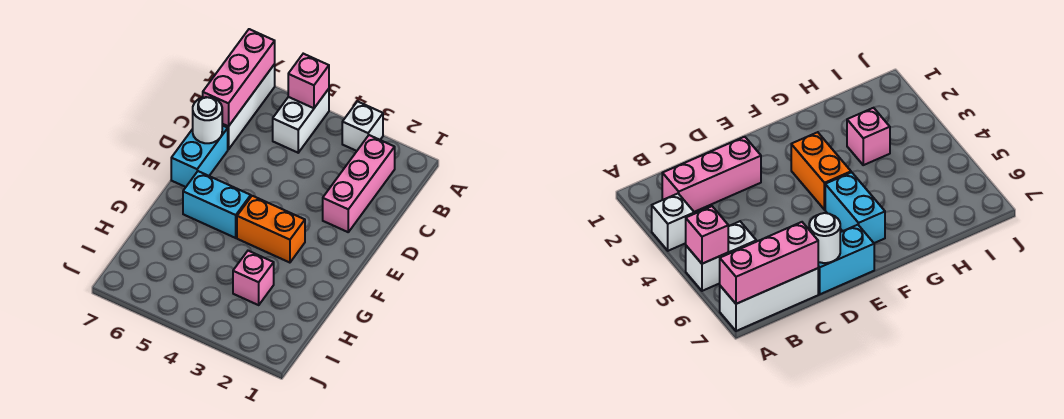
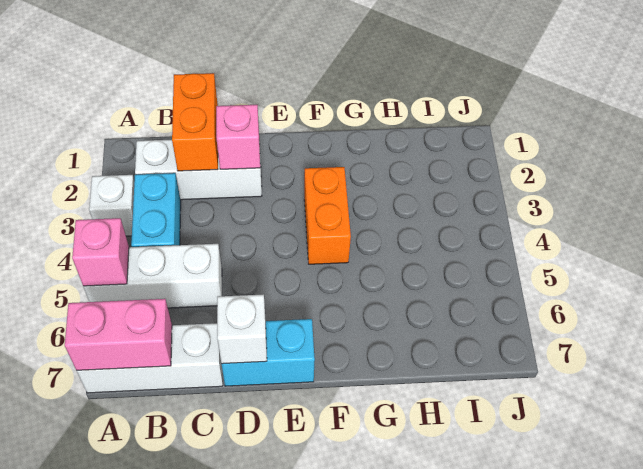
white 1x2 brick [273,89,329,153] -> white 1x3 brick [83,244,222,308]
pink 1x3 brick [203,29,275,126] -> pink 1x2 brick [65,299,172,370]
pink 1x3 brick [323,135,395,232] -> white 1x3 brick [135,140,262,200]
none -> orange 1x2 brick [172,73,218,171]
white 1x1 round brick [193,97,222,143] -> white 1x1 brick [217,294,267,364]
cyan 1x2 brick [183,171,251,238] -> cyan 1x2 brick moved to [131,173,181,247]
pink 1x1 brick [233,251,274,305] -> pink 1x1 brick moved to [216,105,260,169]

